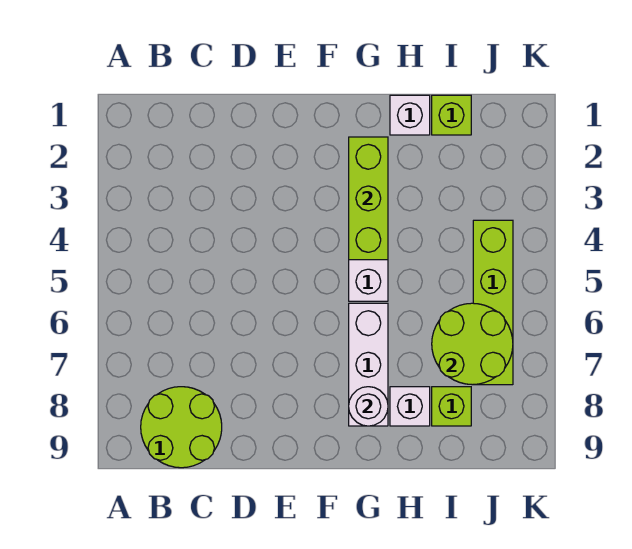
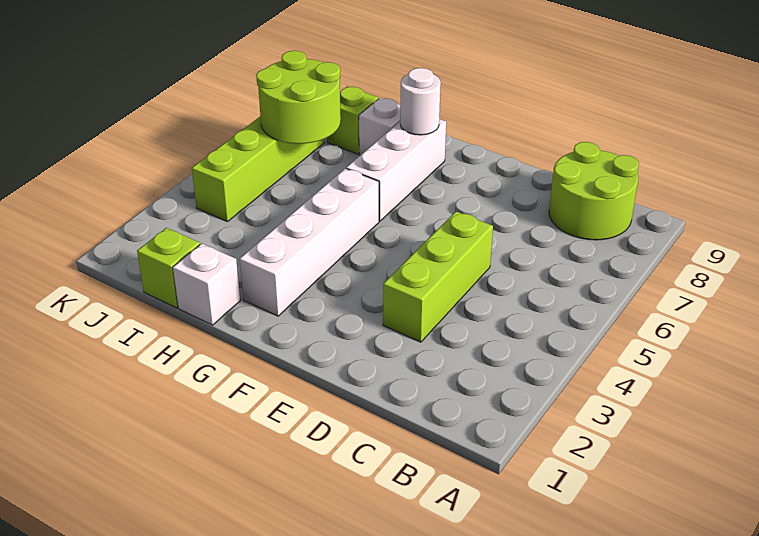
lime 1x3 brick [349,137,388,260] -> lime 1x3 brick moved to [383,212,493,342]

